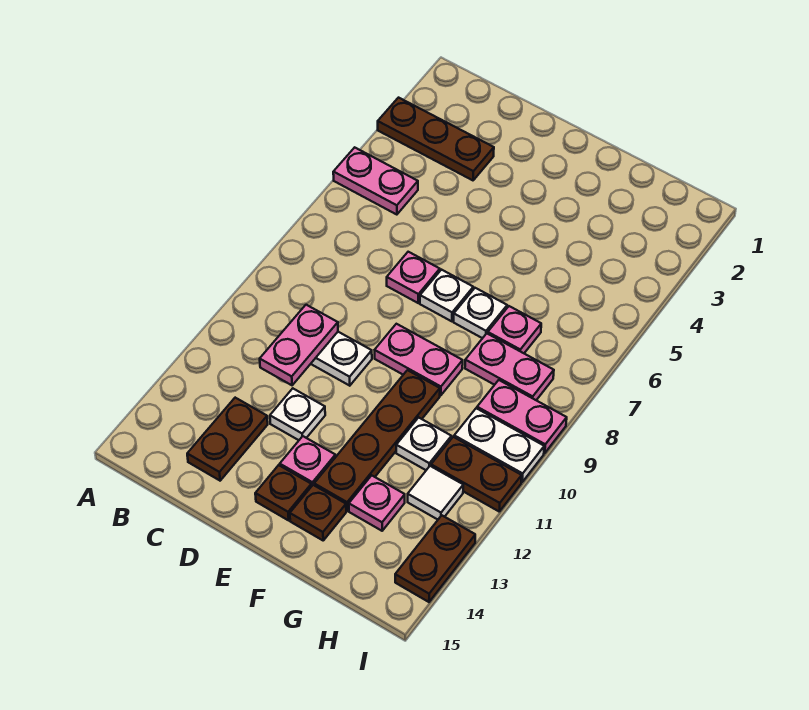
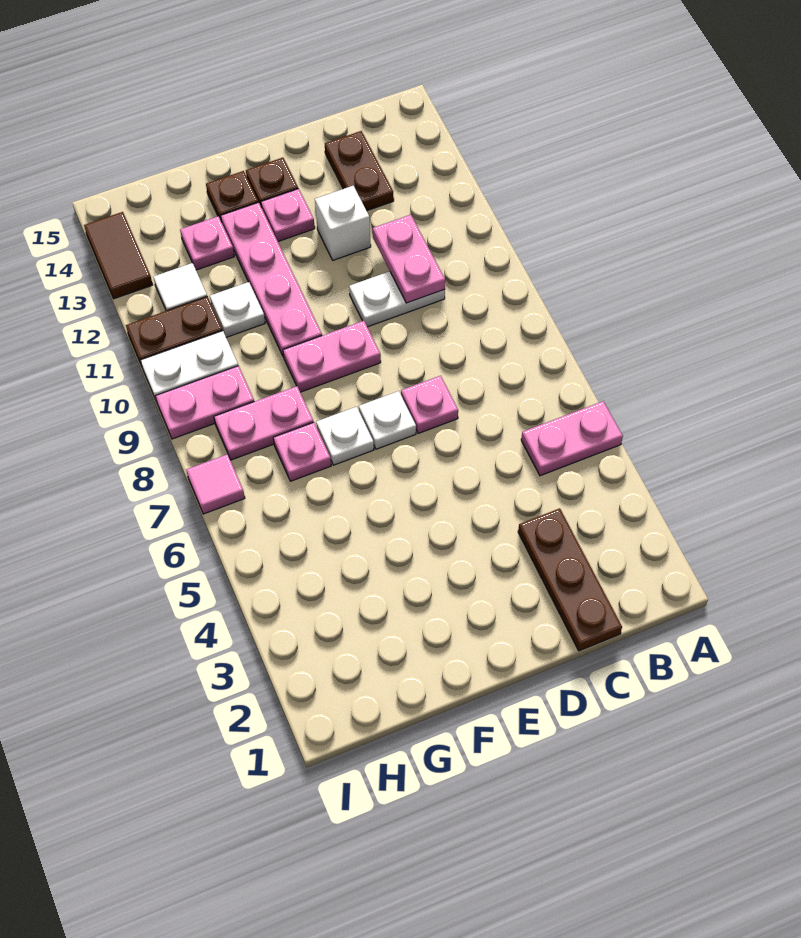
brown 1x3 plate [378,98,494,180] -> brown 1x3 plate turned to [518,508,622,651]
white 1x1 plate [270,389,325,440] -> white 1x1 brick [315,186,371,260]
brown 1x4 plate [314,370,440,511] -> pink 1x4 plate [221,202,322,357]
none -> pink 1x1 tile [186,454,245,514]
brown 1x2 plate [395,515,475,602] -> brown 1x2 tile [84,212,153,299]

